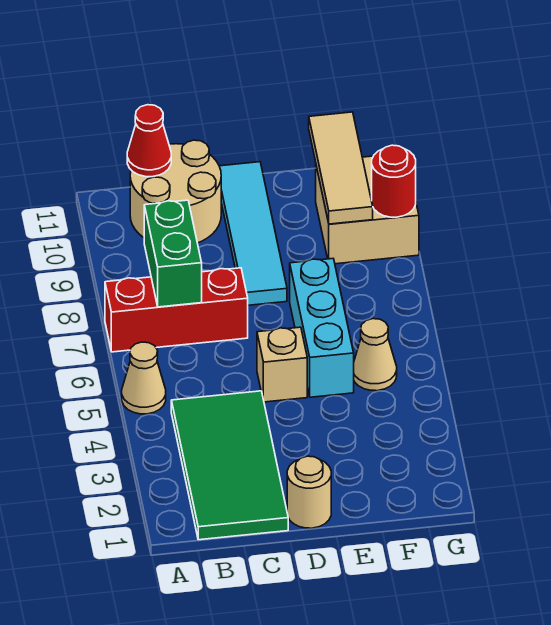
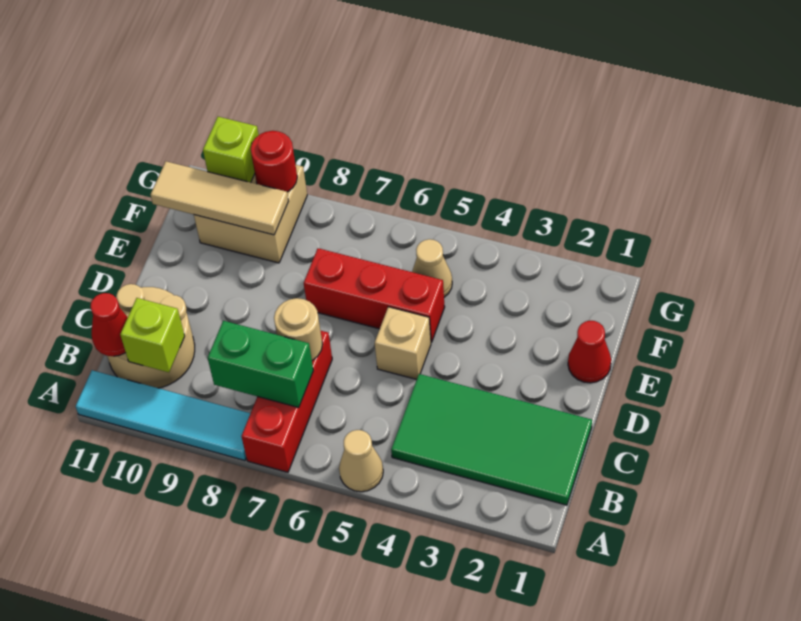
none -> lime 1x1 brick [120,298,185,372]
tan 1x1 round brick [287,456,331,528] -> tan 1x1 round brick moved to [274,298,322,360]
cyan 1x4 tile [219,162,287,305] -> cyan 1x4 tile moved to [76,370,250,461]
none -> red 1x1 cone [568,321,611,383]
cyan 1x3 brick [290,259,354,397] -> red 1x3 brick [304,248,445,342]
none -> lime 1x1 brick [203,117,259,182]

